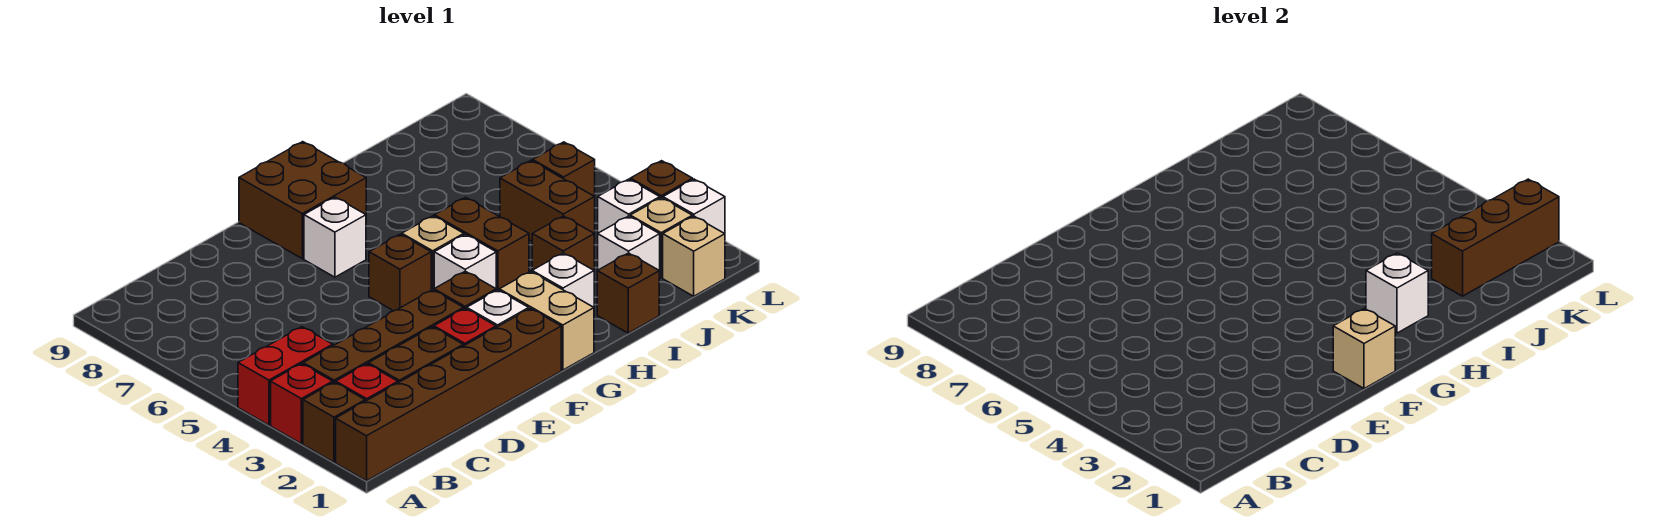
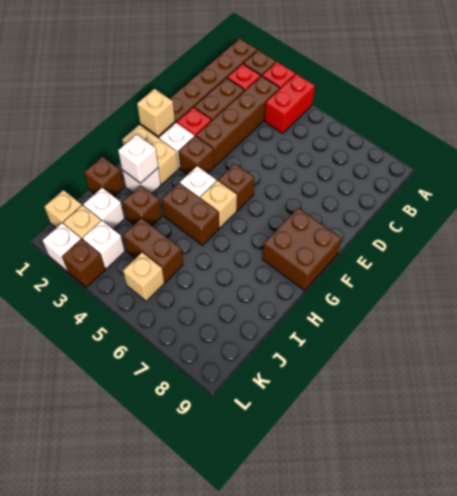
white 1x1 brick [304,197,366,277] -> none
brown 1x3 brick [1432,179,1559,296] -> none
brown 1x1 brick [533,142,595,197] -> tan 1x1 brick [123,253,164,301]

